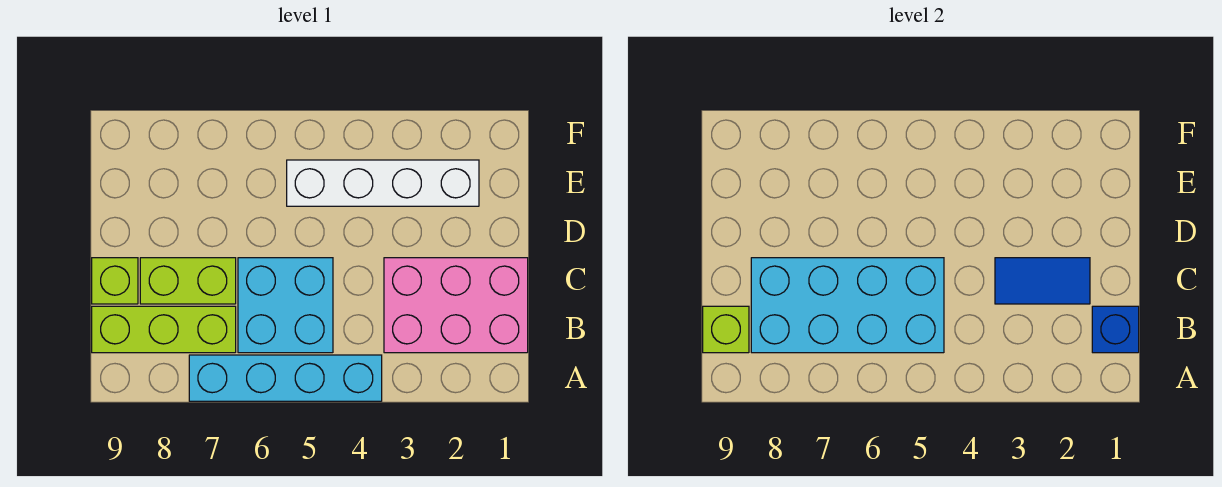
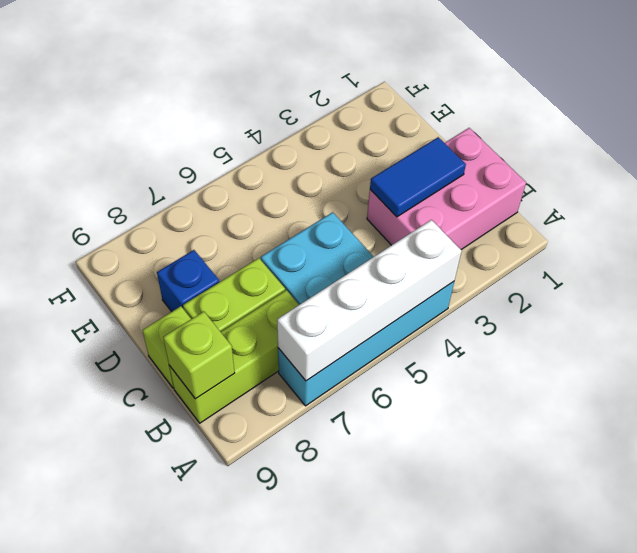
blue 1x1 brick [1092,306,1139,353] -> blue 1x1 brick moved to [157,250,219,312]
cyan 2x4 brick [751,258,944,353] -> none
white 1x4 brick [287,160,479,206] -> white 1x4 brick moved to [277,220,462,381]

